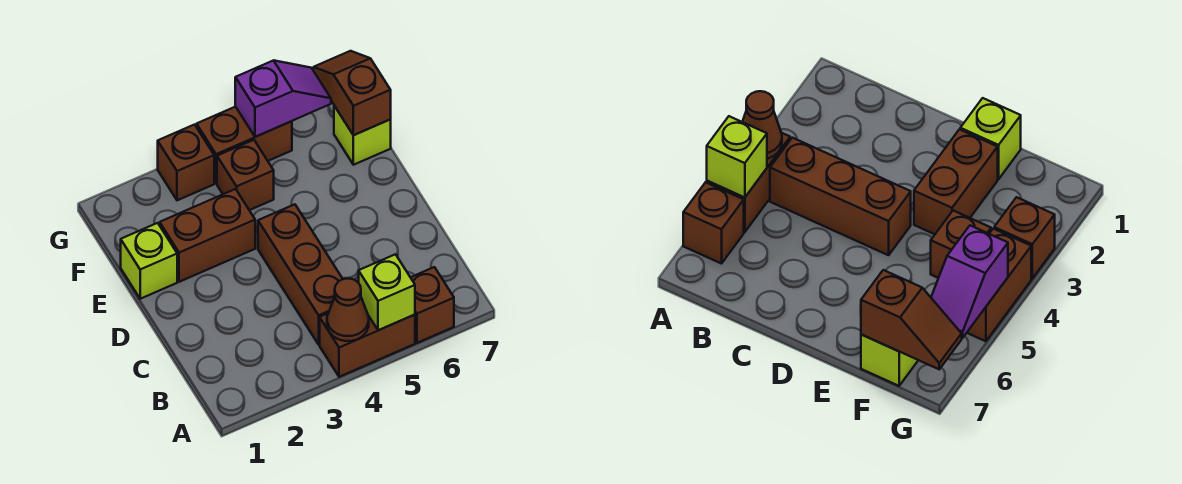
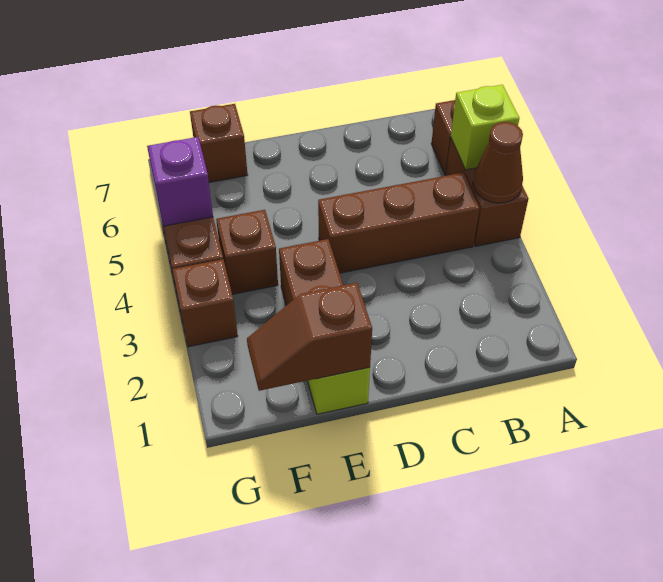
lime 1x1 brick [334,106,391,165] -> brown 1x1 brick [190,104,248,182]
brown 1x2 slope [313,51,391,135] -> brown 1x2 slope moved to [247,283,372,391]

